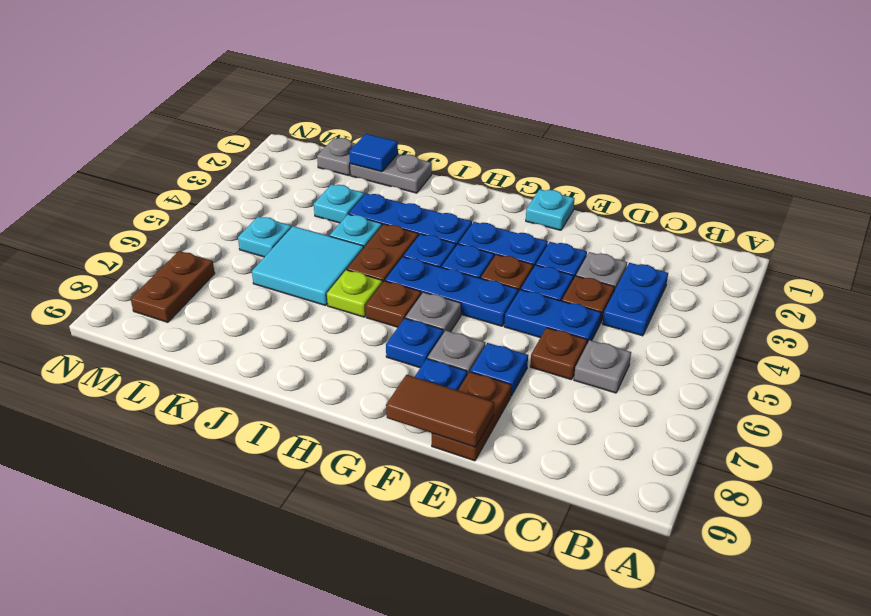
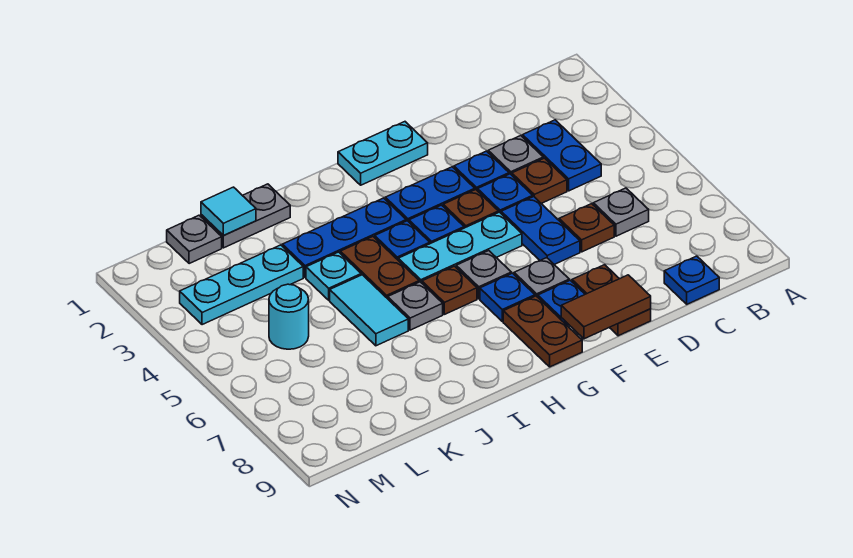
blue 1x2 plate [504,290,601,343] -> blue 1x2 plate turned to [501,197,580,264]
blue 1x1 plate [470,343,528,396] -> blue 1x1 plate moved to [664,256,719,304]
cyan 1x1 plate [526,189,575,230] -> cyan 1x2 plate [338,122,428,185]
blue 1x3 plate [385,257,518,326] -> cyan 1x3 plate [398,212,522,283]
lime 1x1 plate [327,270,382,317] -> grey 1x1 plate [388,282,443,330]
cyan 2x2 tile [252,226,364,306] -> cyan 1x2 tile [330,275,408,346]
blue 1x1 tile [349,134,398,172] -> cyan 1x1 tile [201,187,256,236]
cyan 1x1 plate [314,184,364,223] -> cyan 1x3 plate [180,245,303,325]
cyan 1x1 plate [238,216,292,257] -> cyan 1x1 round brick [269,284,309,349]
brown 1x2 plate [131,251,215,322] -> brown 1x2 plate moved to [503,296,582,367]

